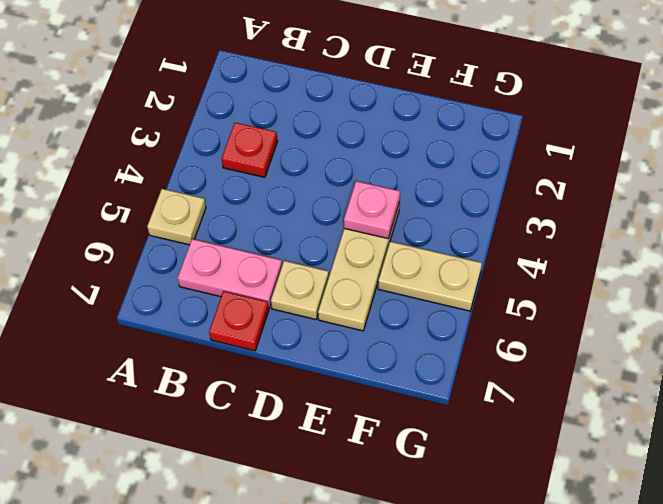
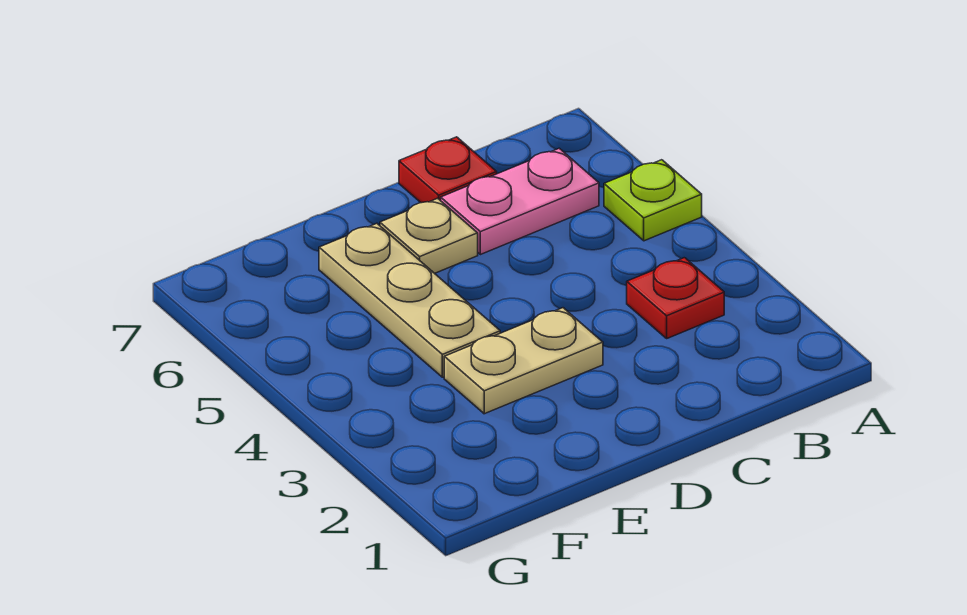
tan 1x1 plate [147,189,206,245] -> lime 1x1 plate [604,160,702,241]
pink 1x1 plate [344,181,400,238] -> none
tan 1x2 plate [378,242,482,311] -> tan 1x2 plate moved to [444,308,603,414]

